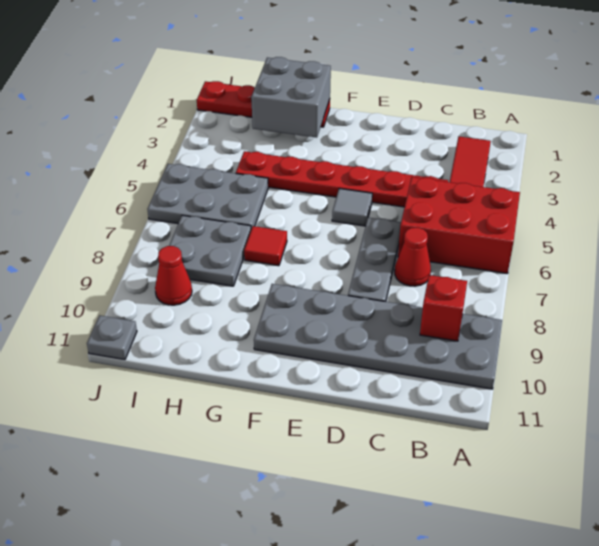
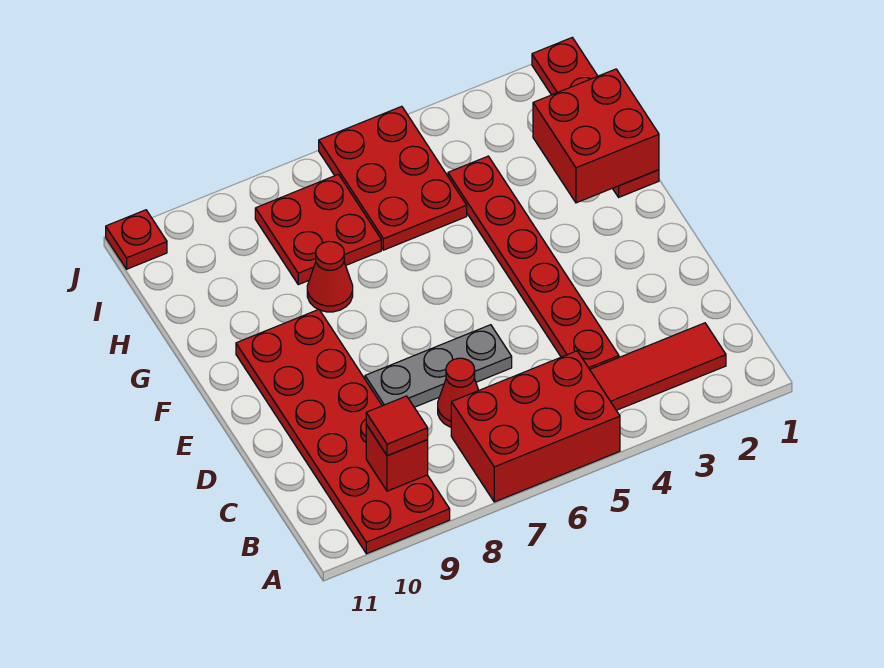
red 2x3 brick [398,177,520,274] -> red 2x3 brick turned to [451,351,620,502]
grey 2x6 plate [254,284,502,389] -> red 2x6 plate [236,309,450,554]
grey 1x1 tile [332,188,372,226] -> none
grey 2x2 brick [251,57,331,138] -> red 2x2 brick [533,69,659,203]
red 1x1 tile [244,226,287,266] -> red 1x1 tile moved to [366,396,428,456]
grey 2x3 plate [147,164,268,229] -> red 2x3 plate [319,106,467,250]
grey 2x2 plate [169,215,251,286] -> red 2x2 plate [255,174,381,285]
red 1x1 cone [155,246,192,305] -> red 1x1 cone moved to [307,241,353,312]
grey 1x1 plate [87,315,137,360] -> red 1x1 plate [106,210,167,269]

